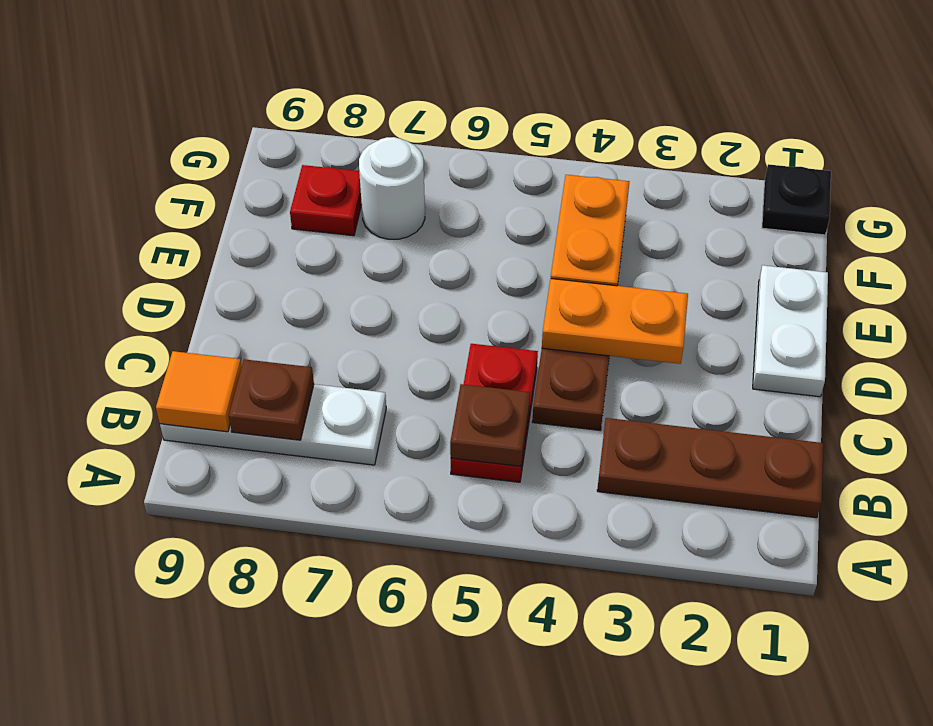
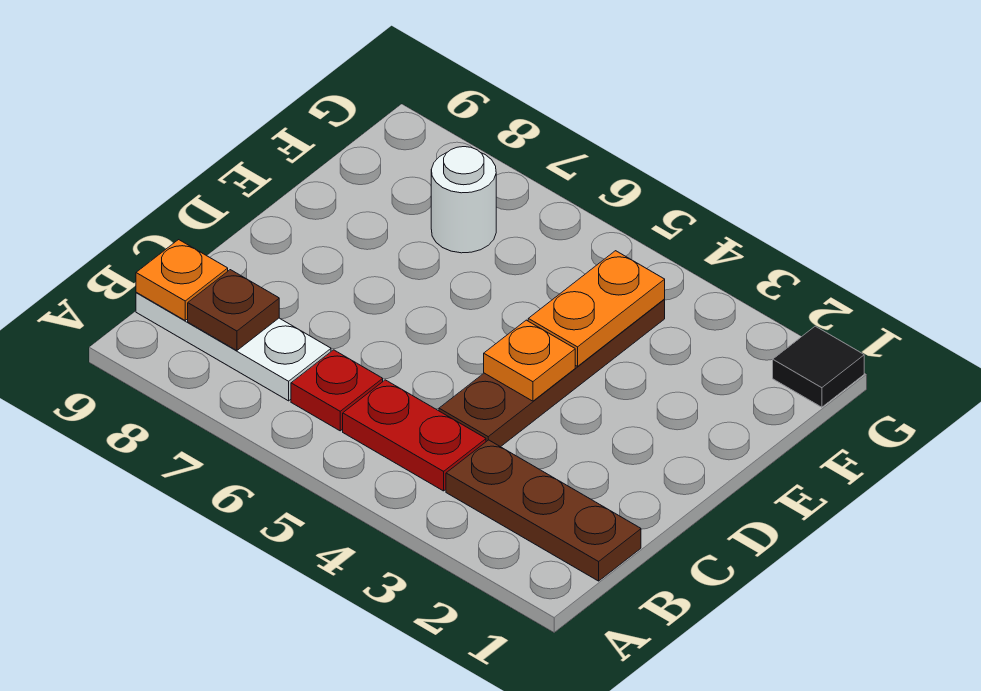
red 1x2 plate [451,344,538,482] -> red 1x2 plate turned to [343,380,486,491]
brown 1x1 plate [450,384,530,466] -> none
orange 1x1 tile [156,351,242,432] -> orange 1x1 plate [136,240,228,320]
white 1x2 plate [753,265,828,397] -> none
orange 1x2 plate [542,279,688,364] -> orange 1x1 plate [484,320,575,401]
red 1x1 plate [290,165,362,236] -> red 1x1 plate moved to [291,350,383,431]
black 1x1 plate [762,164,831,235] -> black 1x1 tile [773,326,864,407]

